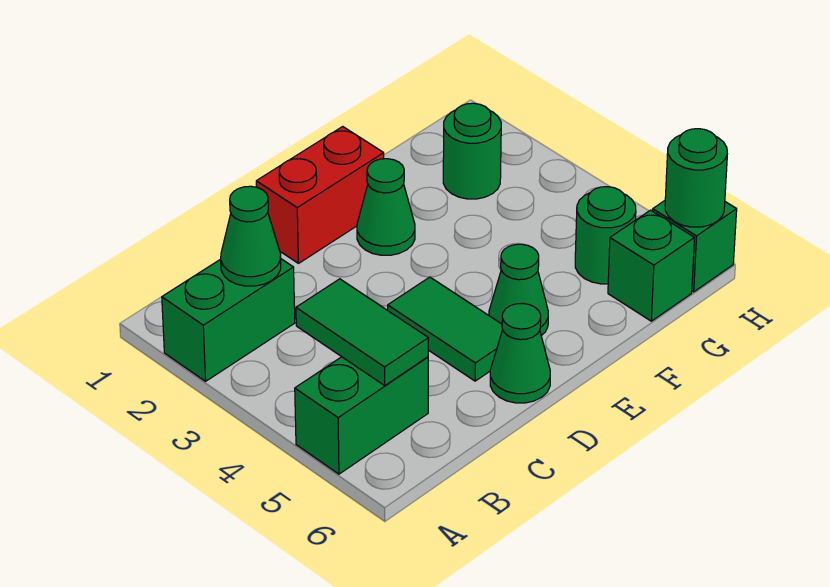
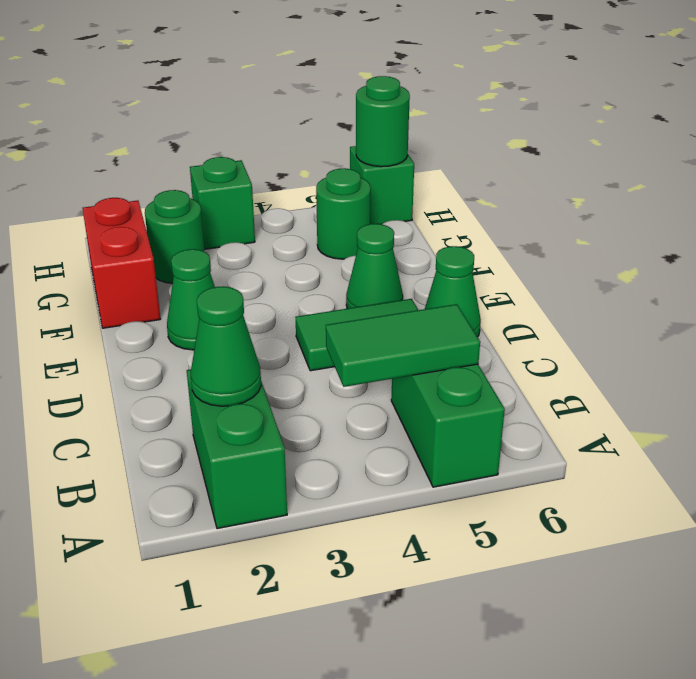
red 1x2 brick [256,127,384,263] -> red 1x2 brick moved to [83,198,161,328]
green 1x1 brick [608,210,695,321] -> green 1x1 brick moved to [190,157,255,249]

